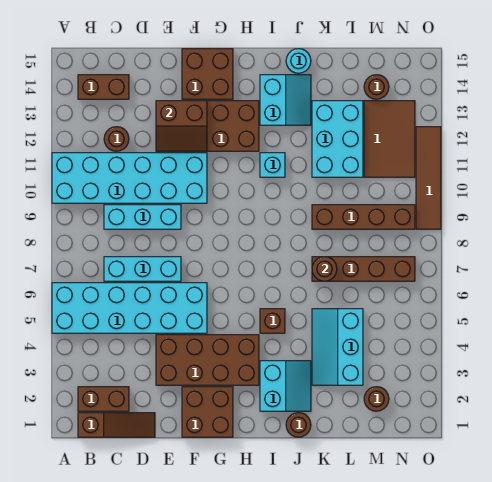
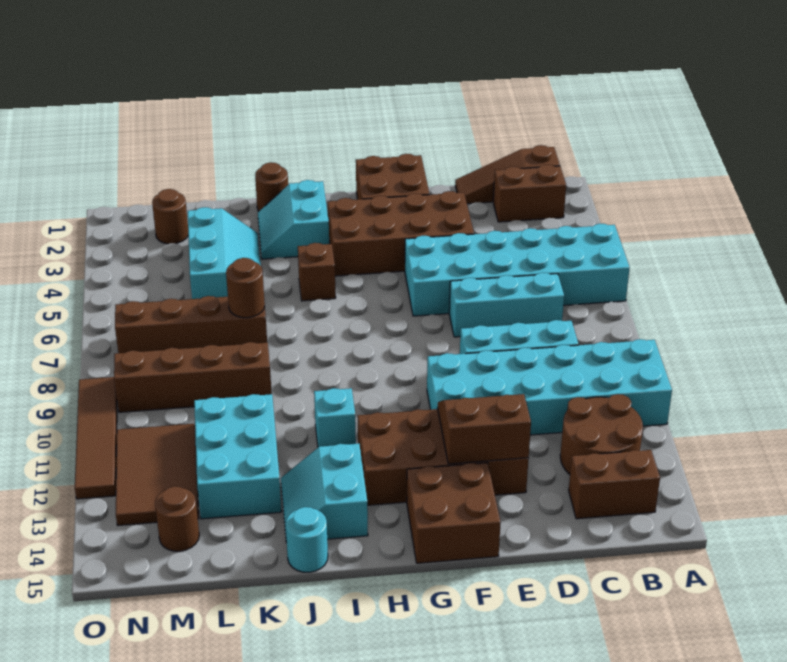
brown 1x1 round brick [104,127,129,151] -> brown 2x2 round brick [560,394,643,474]

